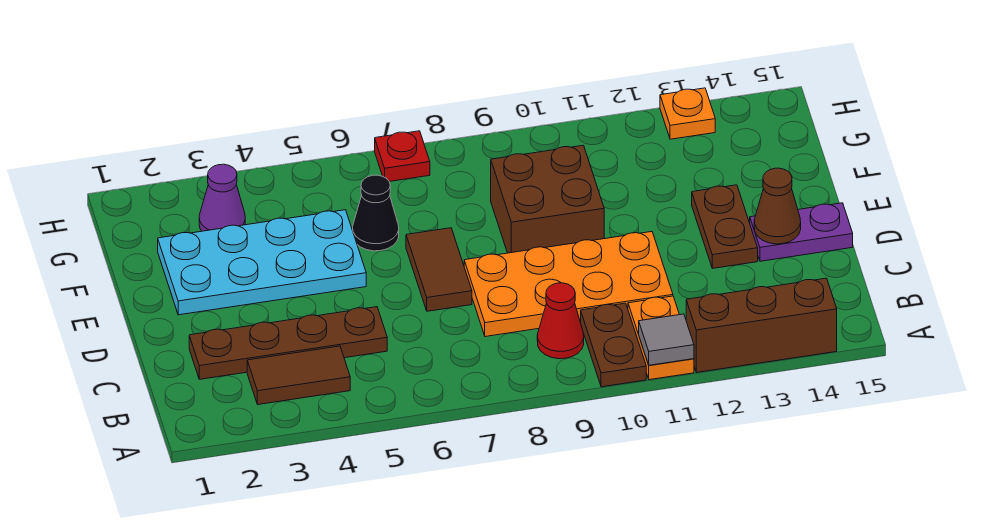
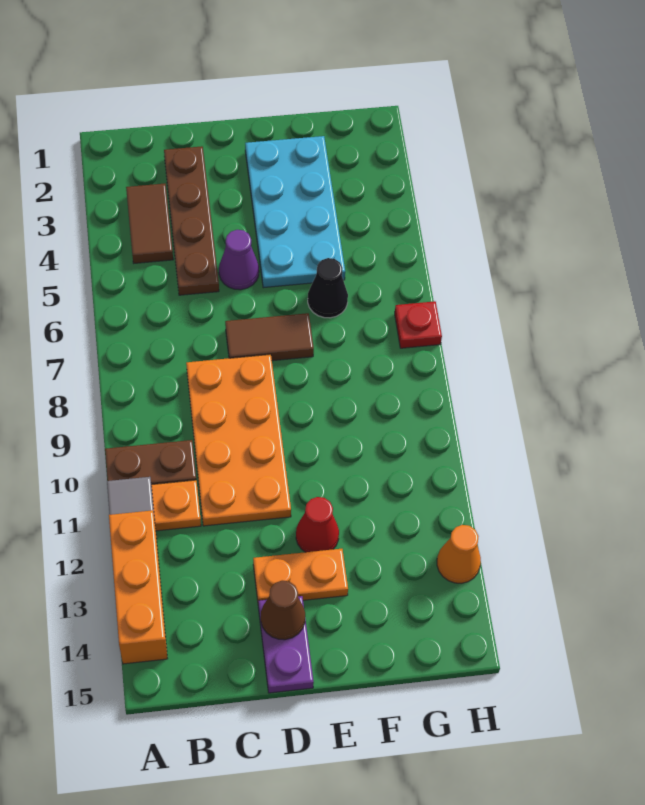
brown 1x3 brick [686,278,837,373] -> orange 1x3 brick [109,510,167,664]
red 1x1 cone [537,283,584,359] -> red 1x1 cone moved to [296,497,339,552]
brown 1x2 plate [692,185,758,268] -> orange 1x2 plate [253,549,348,601]
brown 2x2 brick [491,145,604,253] -> none
purple 1x1 cone [199,164,245,231] -> purple 1x1 cone moved to [219,230,259,290]
orange 1x1 plate [660,88,715,139] -> orange 1x1 cone [437,525,481,583]

